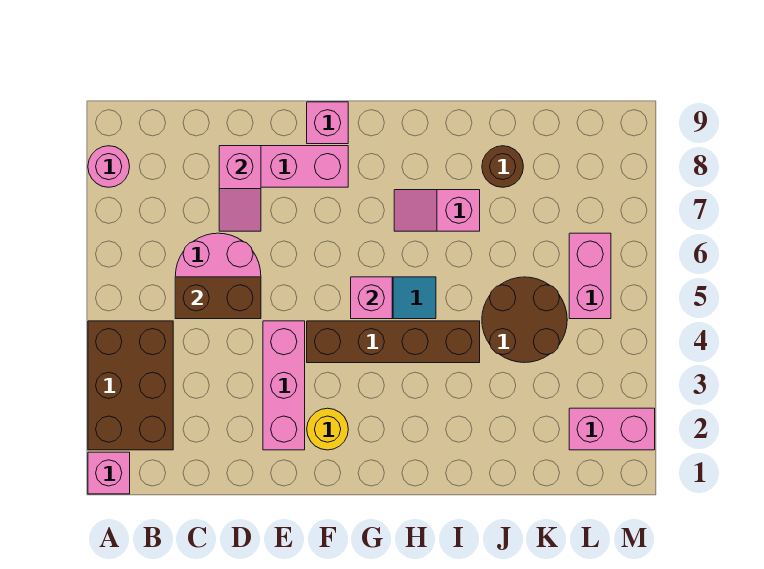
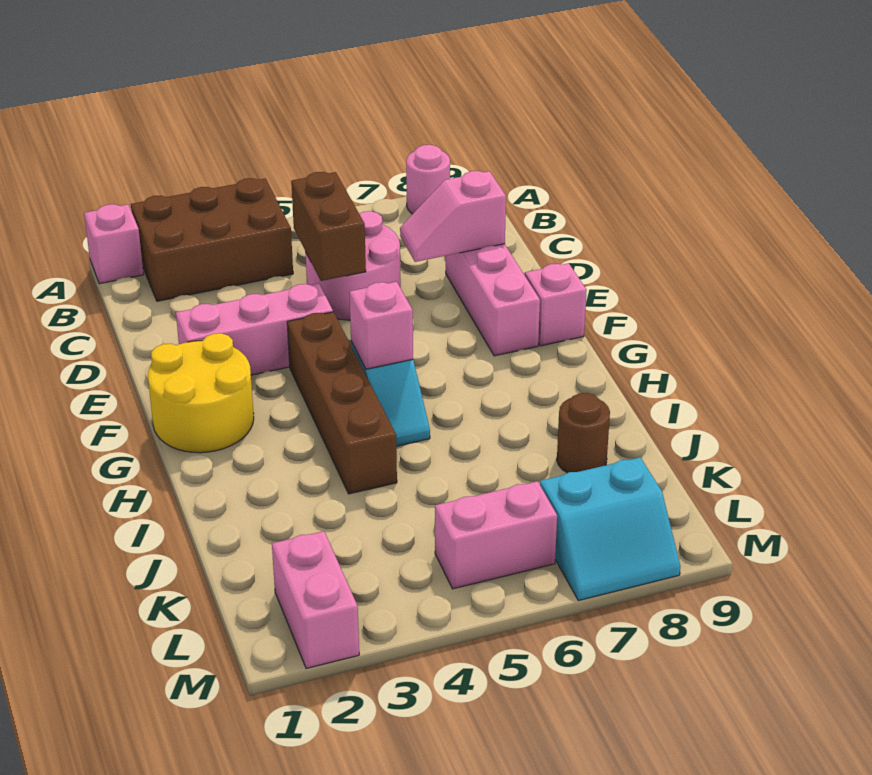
yellow 1x1 round brick [307,408,348,450] -> yellow 2x2 round brick [148,333,254,453]
pink 1x2 slope [394,190,480,231] -> none
brown 2x2 round brick [482,277,567,363] -> none
none -> cyan 2x2 slope [540,458,680,600]

